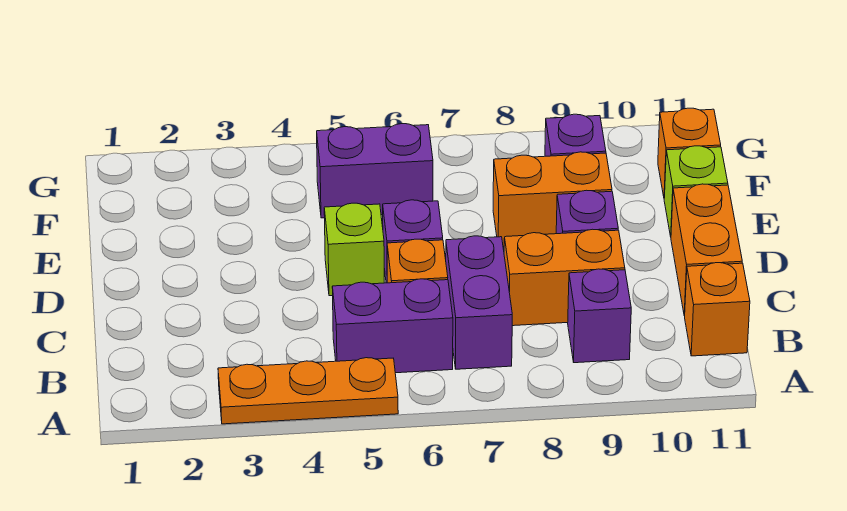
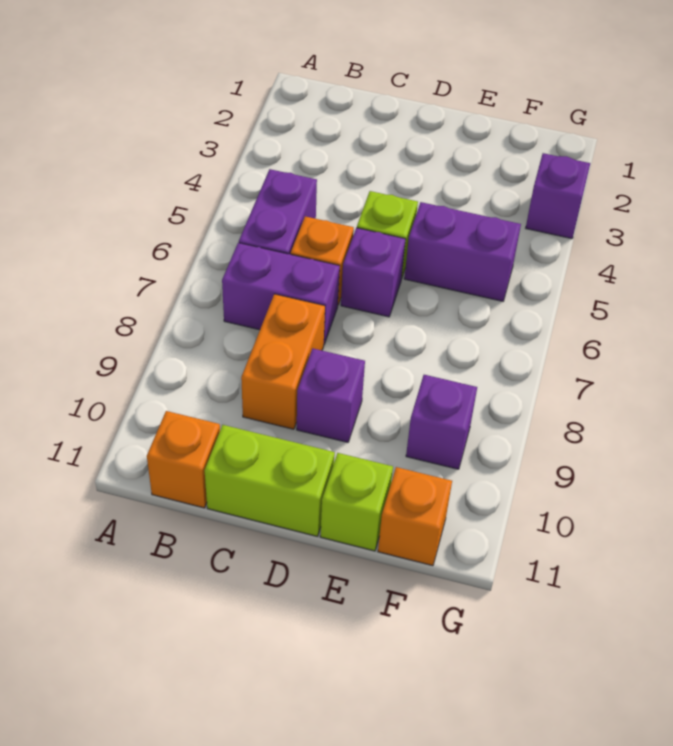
orange 1x3 plate [218,358,398,424] -> none
purple 1x1 brick [568,269,631,363] -> purple 1x1 brick moved to [526,153,590,239]
orange 1x2 brick [671,184,742,316] -> lime 1x2 brick [205,425,335,536]
orange 1x2 brick [493,152,612,247] -> none
purple 1x2 brick [317,124,433,218] -> purple 1x2 brick turned to [404,202,521,301]

